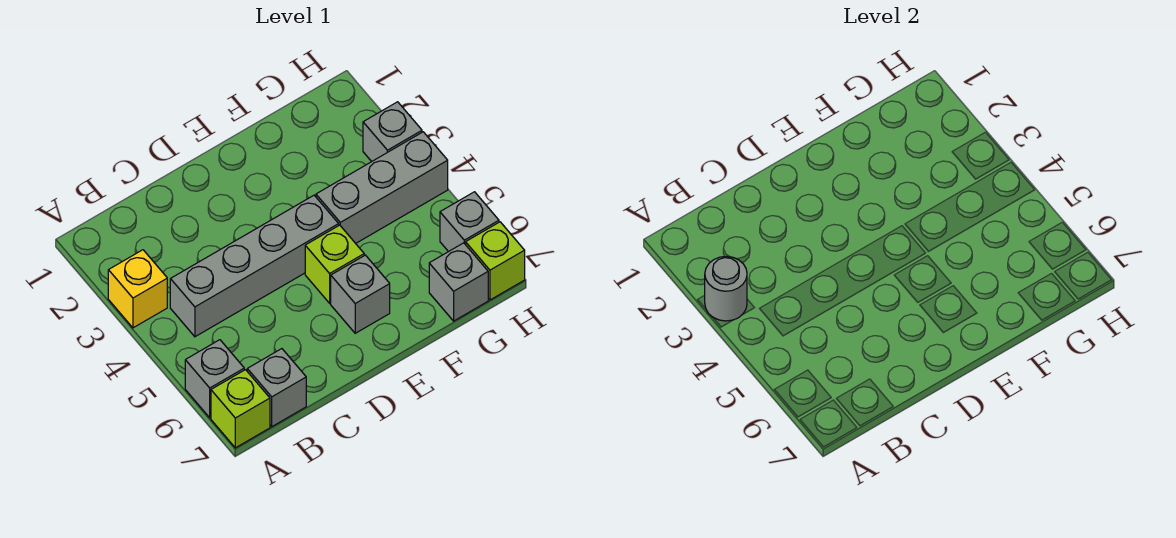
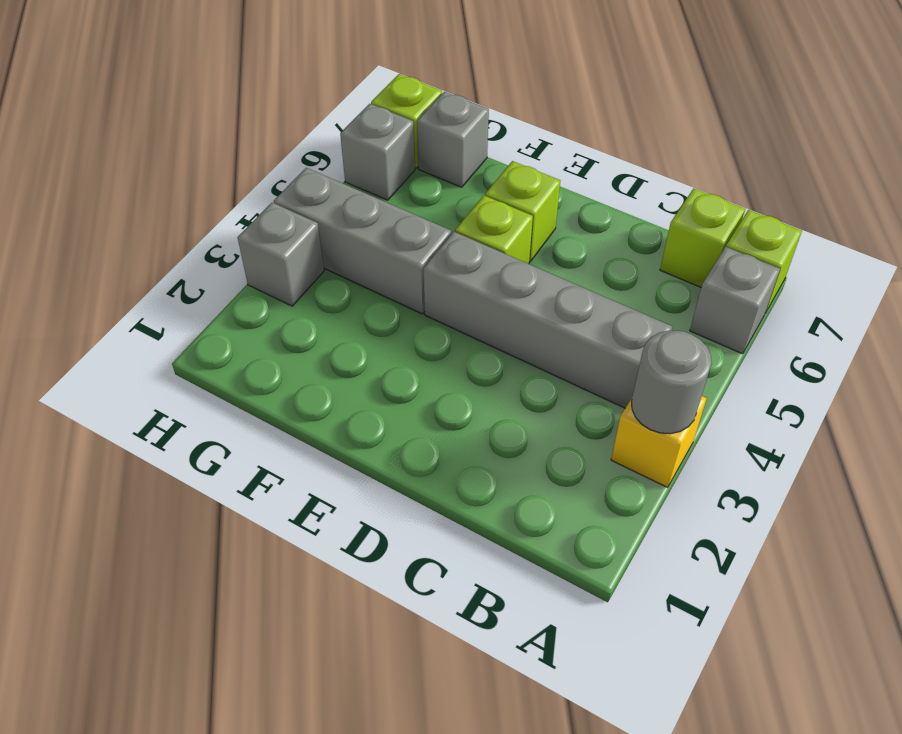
grey 1x1 brick [247,349,306,427] -> lime 1x1 brick [660,188,745,287]
grey 1x1 brick [331,255,390,333] -> lime 1x1 brick [485,161,560,262]

